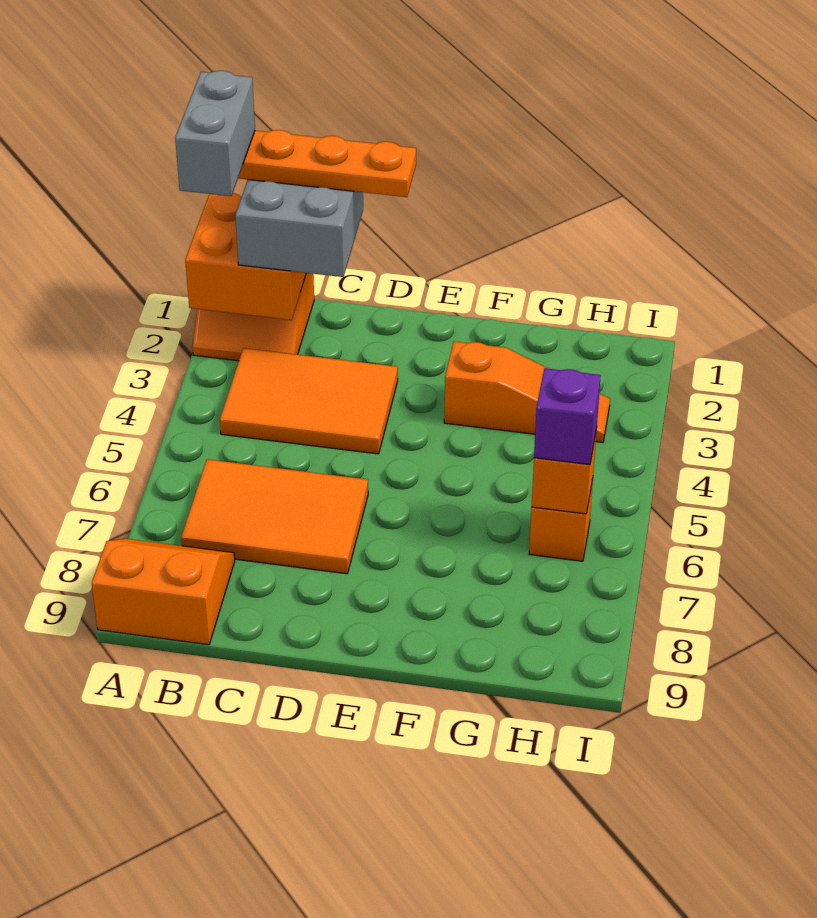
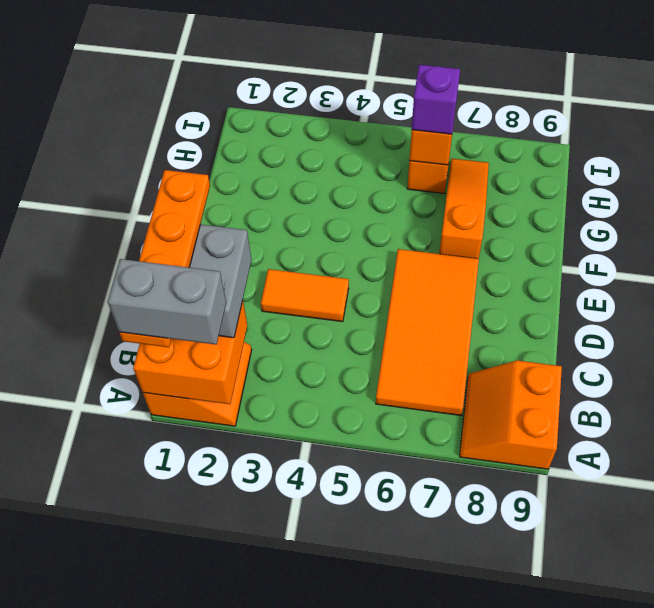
orange 2x3 tile [220,348,398,454] -> orange 1x2 tile [261,269,349,322]
orange 2x3 tile [181,459,368,574] -> orange 2x4 tile [376,249,479,415]
orange 1x3 slope [444,342,610,443] -> orange 1x3 slope moved to [439,159,489,259]

